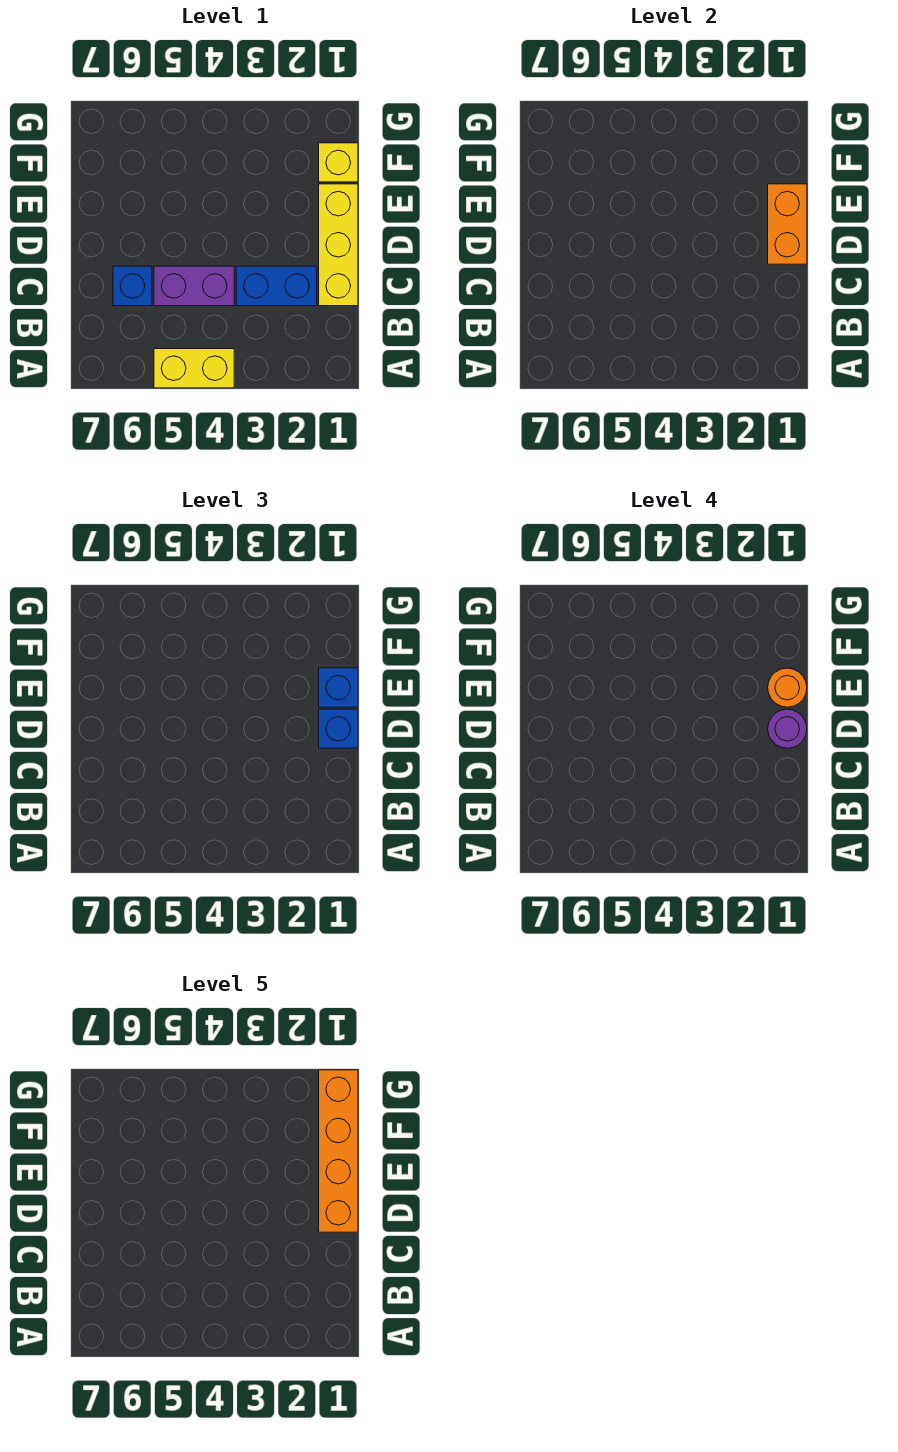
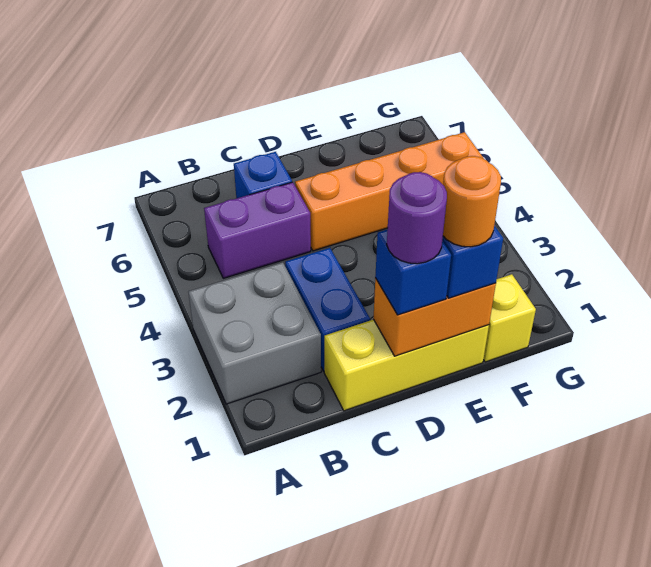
none -> grey 2x2 brick [188,262,321,404]
yellow 1x2 brick [154,349,234,388] -> none
purple 1x2 brick [154,266,234,306] -> purple 1x2 brick turned to [204,182,311,278]
orange 1x4 brick [319,1070,358,1232] -> orange 1x4 brick moved to [295,132,484,251]

